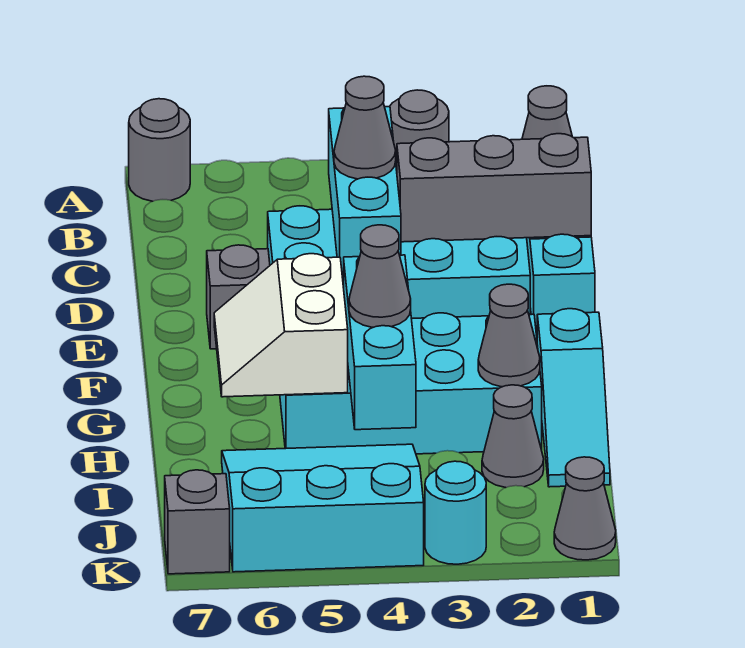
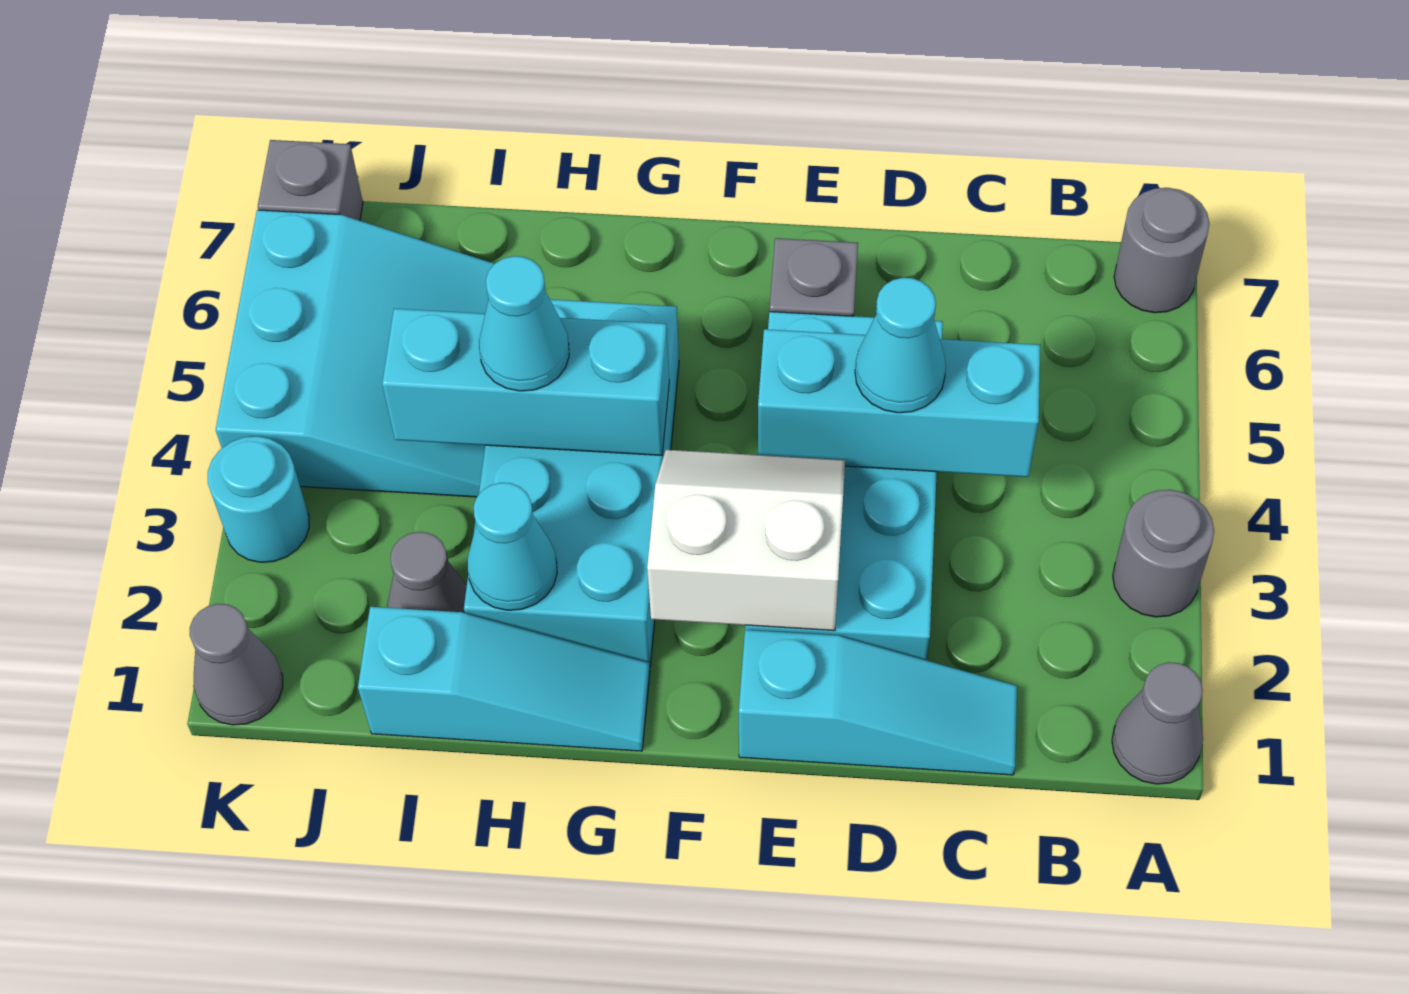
grey 1x3 brick [397,134,591,242] -> none
grey 1x1 cone [334,76,396,179] -> cyan 1x1 cone [855,278,946,413]
cyan 1x3 slope [537,309,610,487] -> cyan 1x3 slope turned to [358,607,650,751]
white 2x2 slope [214,254,348,397] -> white 2x2 slope moved to [647,450,845,631]
grey 1x1 cone [478,284,540,387] -> cyan 1x1 cone [467,483,557,610]
grey 1x1 cone [349,225,411,327] -> cyan 1x1 cone [479,256,569,391]

